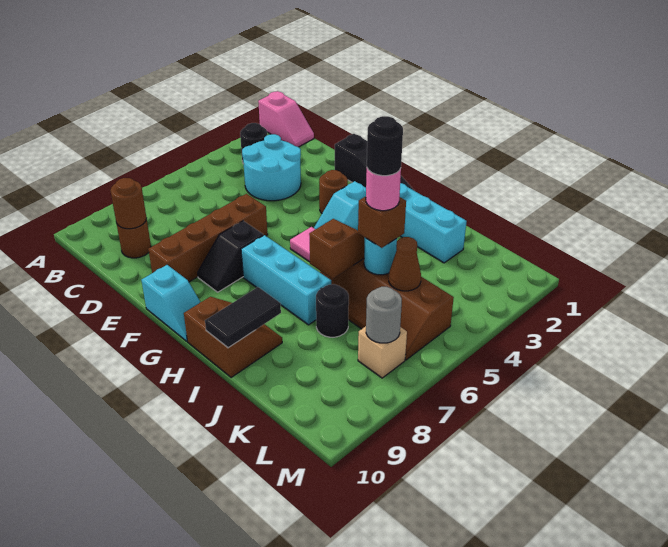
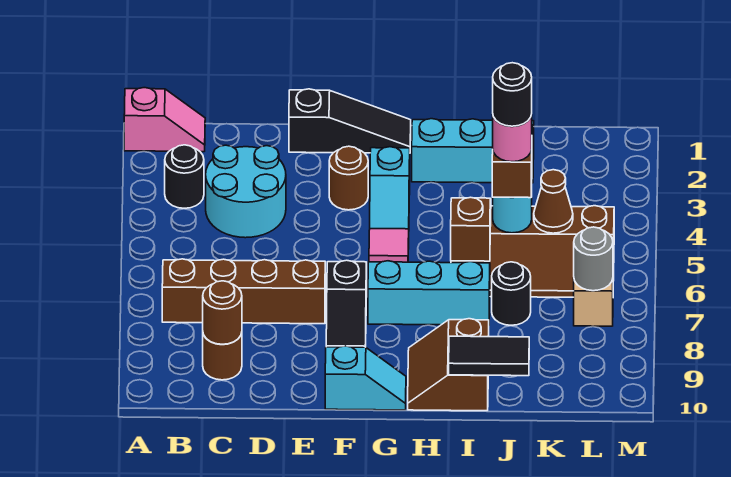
brown 1x4 brick [148,194,268,282] -> brown 1x4 brick turned to [162,259,325,324]
brown 2x2 slope [184,297,282,378] -> brown 2x2 slope turned to [408,319,489,411]
black 1x2 tile [205,287,281,348] -> black 1x2 tile turned to [449,336,529,376]

